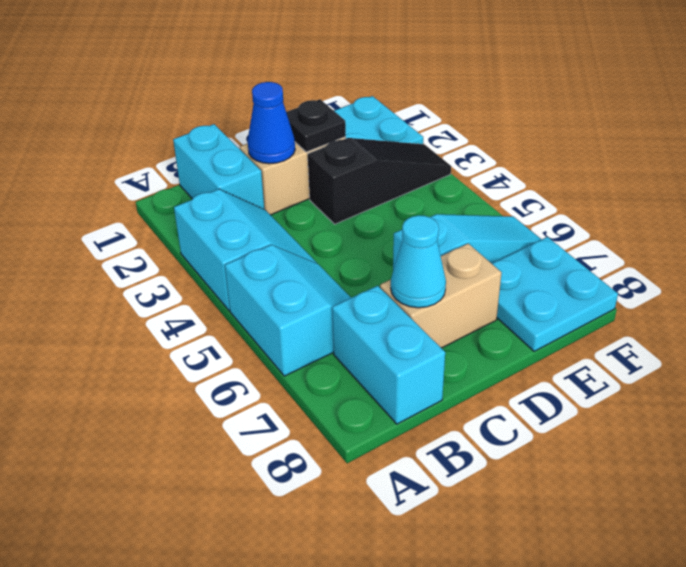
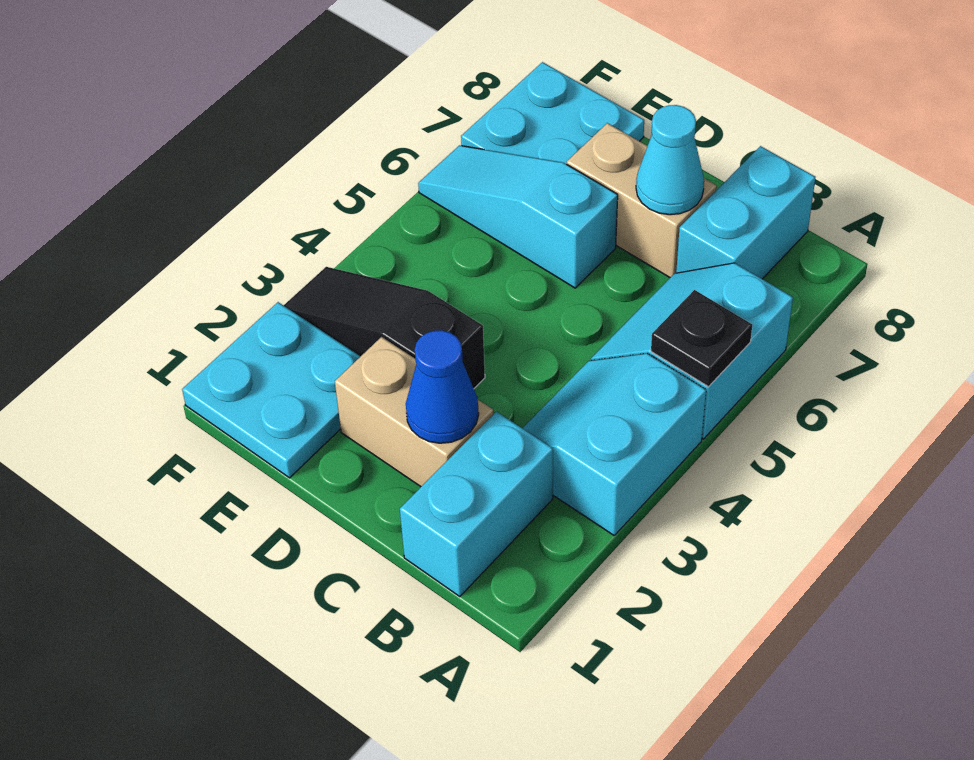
black 1x1 plate [286,99,346,152] -> black 1x1 plate moved to [651,290,752,387]

